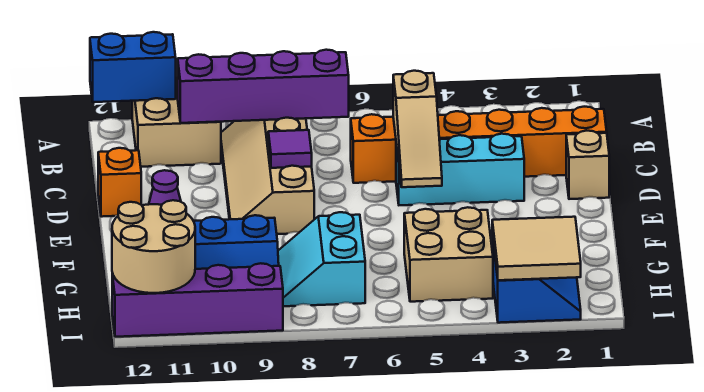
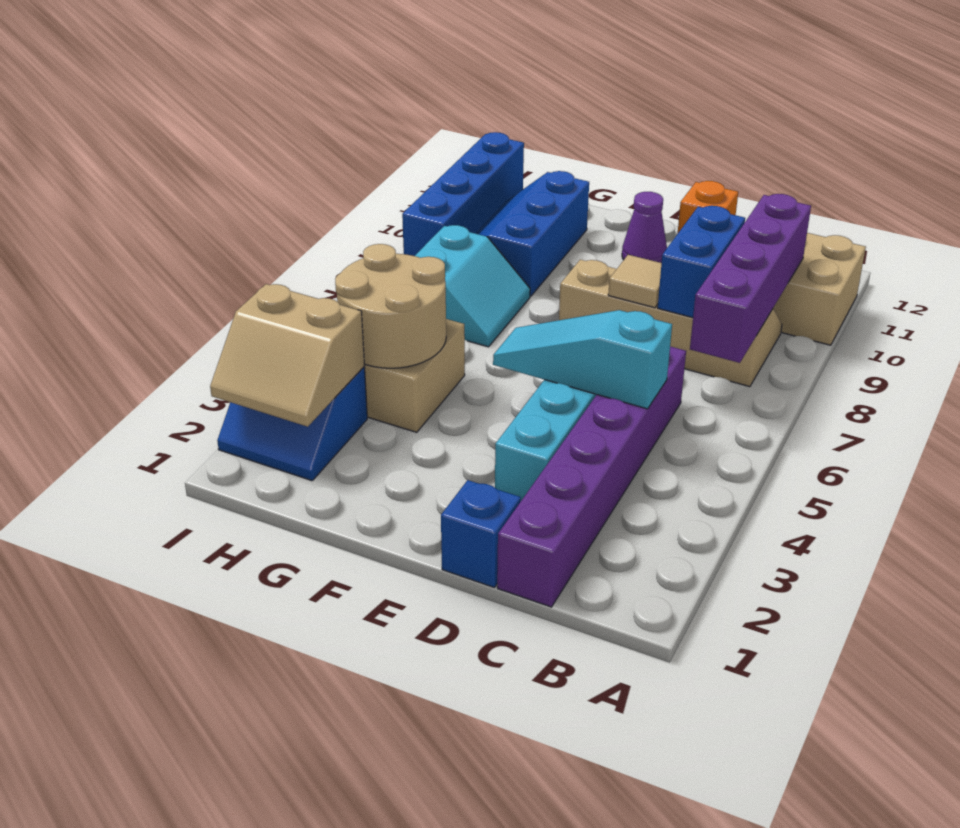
blue 1x2 brick [90,32,176,102] -> blue 1x2 brick moved to [658,206,745,318]
orange 1x6 brick [351,107,607,183] -> purple 1x6 brick [497,347,686,607]
tan 1x3 slope [393,71,442,187] -> cyan 1x3 slope [493,310,672,409]
tan 1x1 brick [566,131,609,199] -> blue 1x1 brick [441,480,521,588]
purple 1x1 tile [268,130,312,168] -> tan 1x1 tile [608,255,662,308]
cyan 2x2 slope [278,212,365,306] -> cyan 2x2 slope turned to [415,225,530,347]
tan 2x2 tile [492,217,581,280] -> tan 2x2 slope [210,284,364,427]
tan 2x2 round brick [112,200,195,293] -> tan 2x2 round brick moved to [335,244,446,368]
purple 1x4 brick [112,263,283,337] -> blue 1x4 brick [402,132,524,256]

